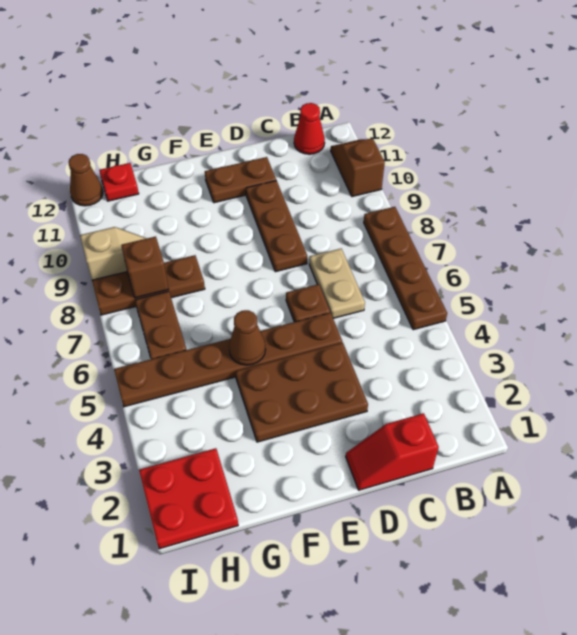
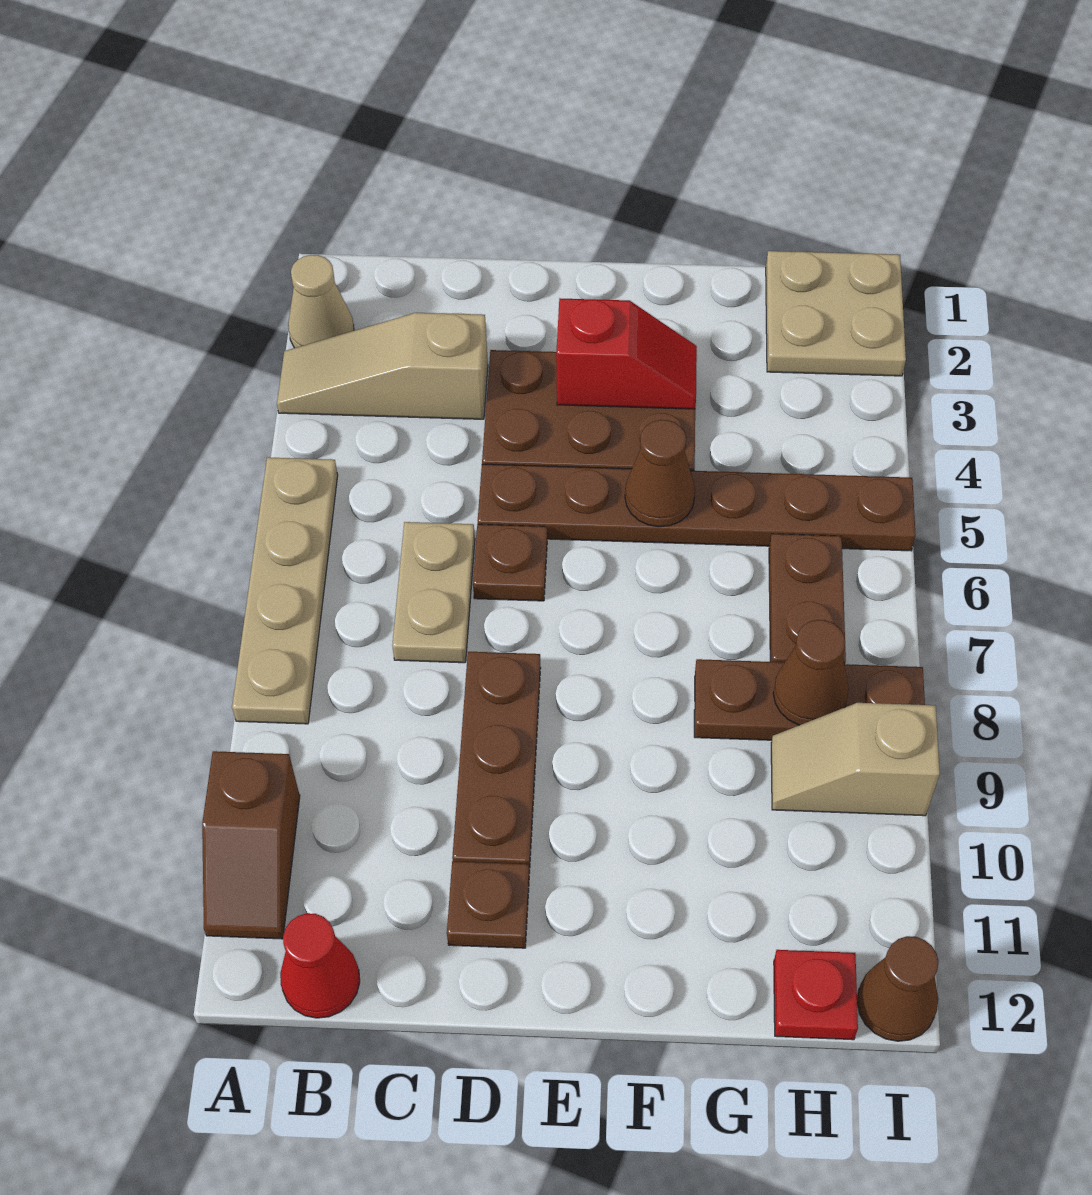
none -> tan 1x1 cone [288,255,354,348]
none -> tan 1x3 slope [277,313,488,419]
brown 1x4 plate [364,207,447,330] -> tan 1x4 plate [232,457,338,724]
red 1x2 slope [346,413,439,490] -> red 1x2 slope moved to [556,298,697,409]
brown 1x2 plate [205,157,276,203] -> brown 1x1 plate [447,861,529,948]
red 2x2 plate [139,448,238,549] -> tan 2x2 plate [766,251,906,376]
brown 1x1 brick [121,236,169,298] -> brown 1x1 cone [773,620,849,725]

